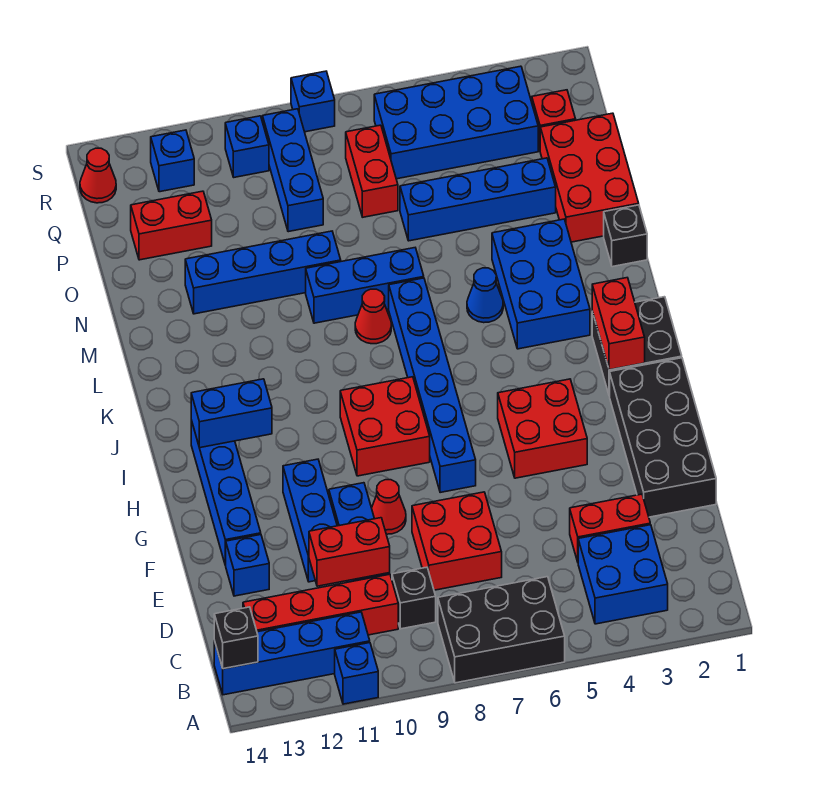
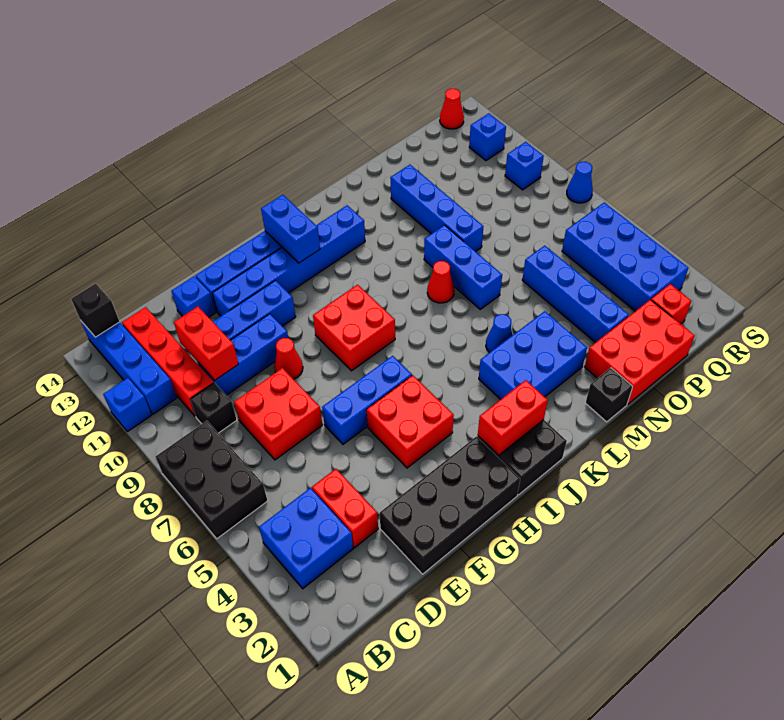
blue 1x6 brick [389,278,476,493] -> blue 1x6 brick moved to [212,205,365,316]
red 1x2 brick [346,125,398,217] -> none
blue 1x3 brick [262,109,323,232] -> blue 1x3 brick moved to [322,356,412,444]
red 1x2 brick [131,191,212,260] -> none
blue 1x1 brick [291,71,335,132] -> blue 1x1 cone [567,162,593,203]

